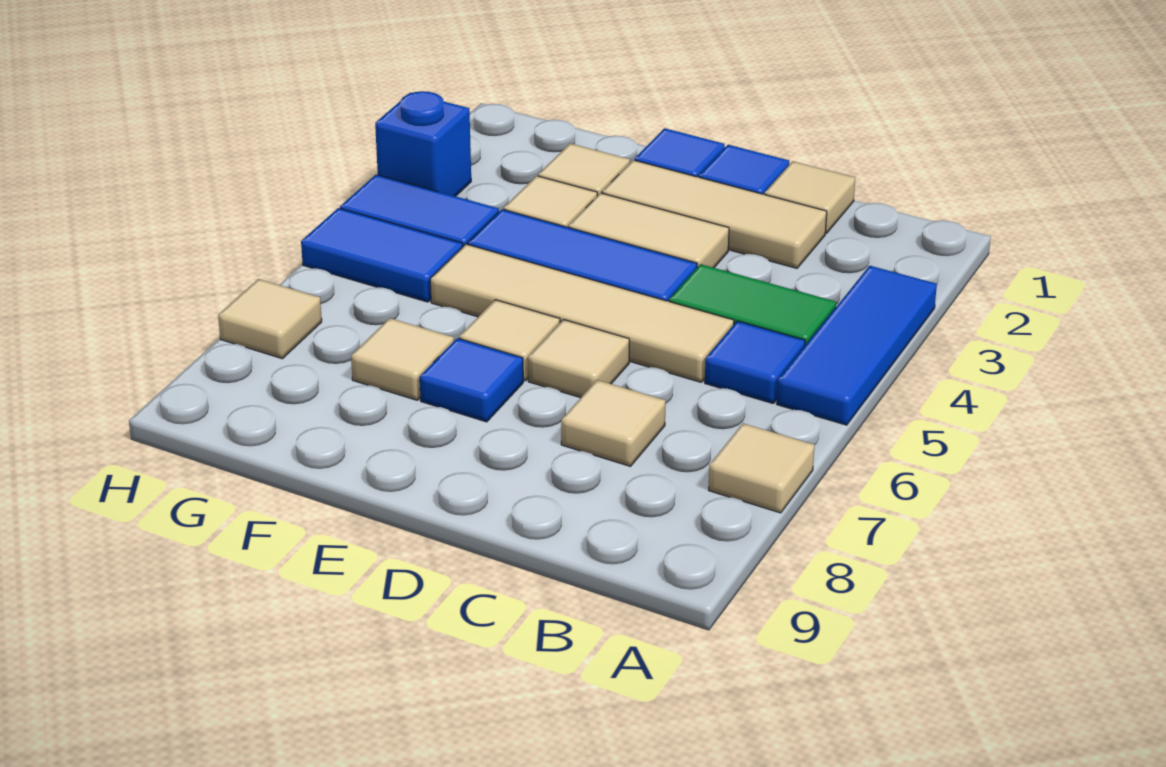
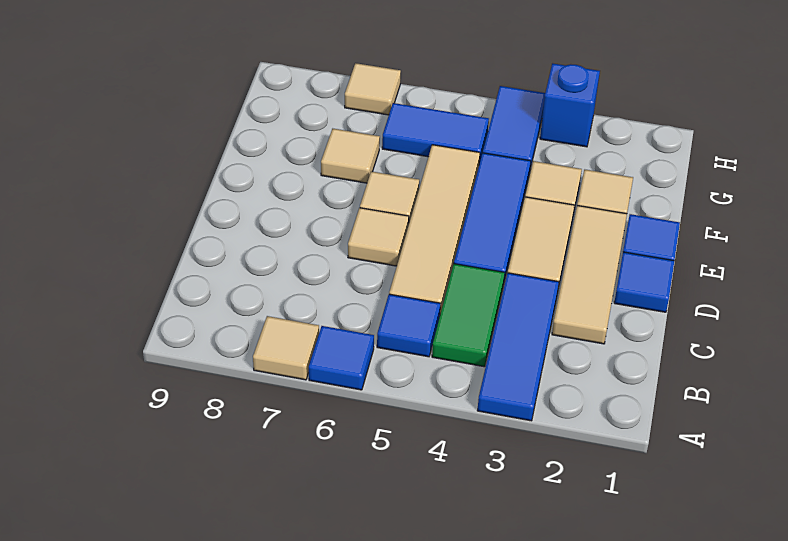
blue 1x3 tile [777,266,937,425] -> blue 1x3 tile turned to [477,273,559,421]
tan 1x1 tile [764,161,855,233] -> none
tan 1x1 tile [561,380,666,466] -> none
blue 1x1 tile [420,338,523,422] -> blue 1x1 tile moved to [309,326,374,390]
blue 1x2 tile [301,208,463,302] -> blue 1x2 tile turned to [382,103,489,164]

